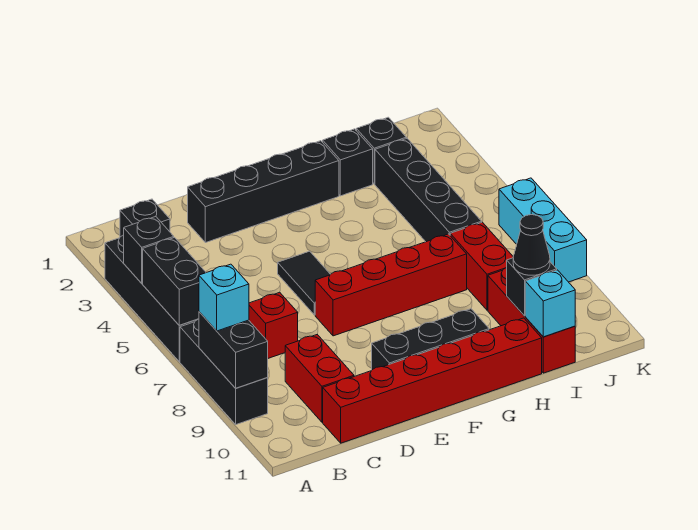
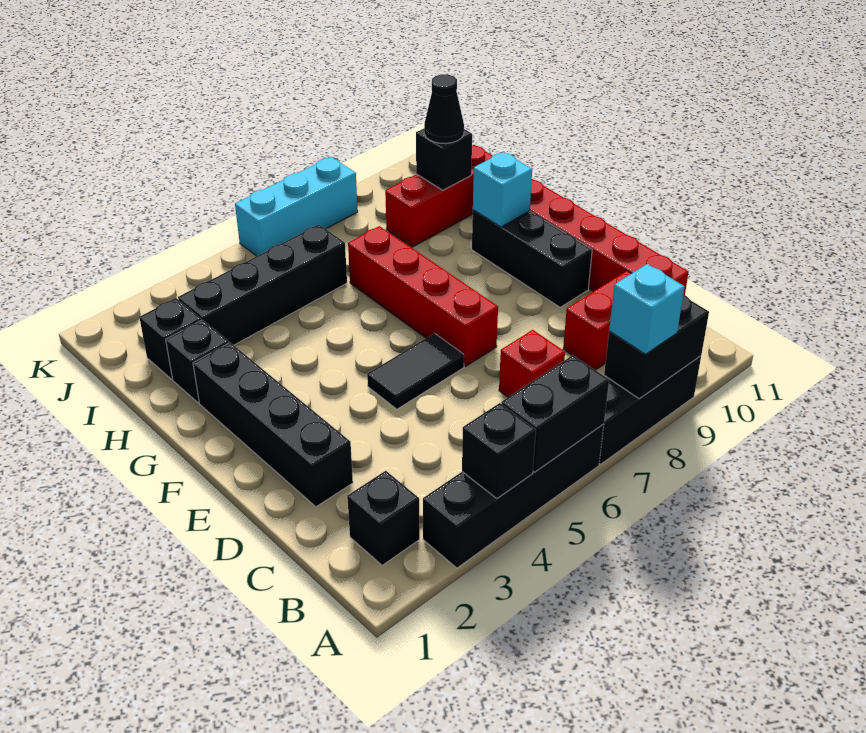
red 1x2 brick [450,222,513,310] -> none
cyan 1x1 brick [525,270,575,337] -> cyan 1x1 brick moved to [473,152,532,227]

